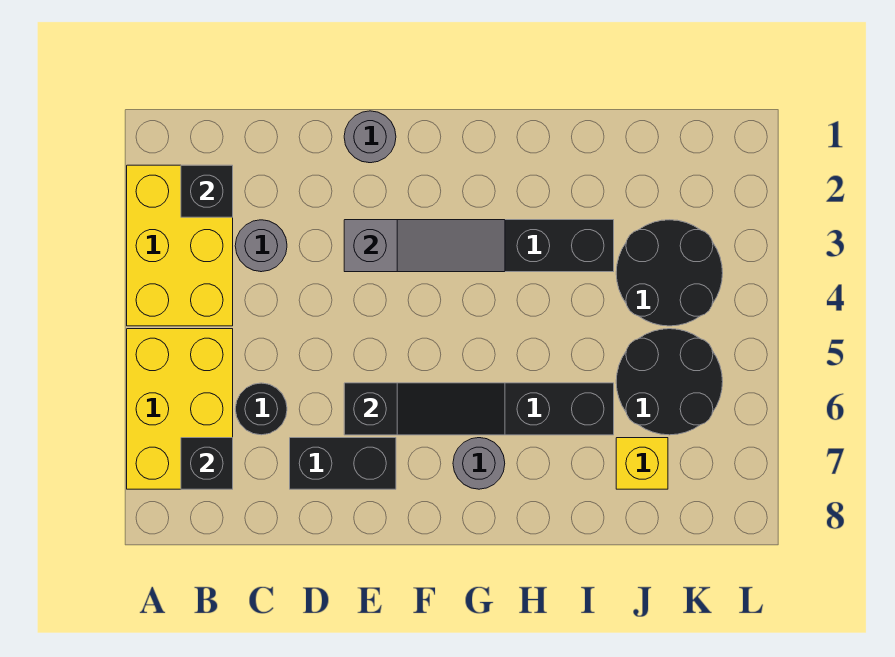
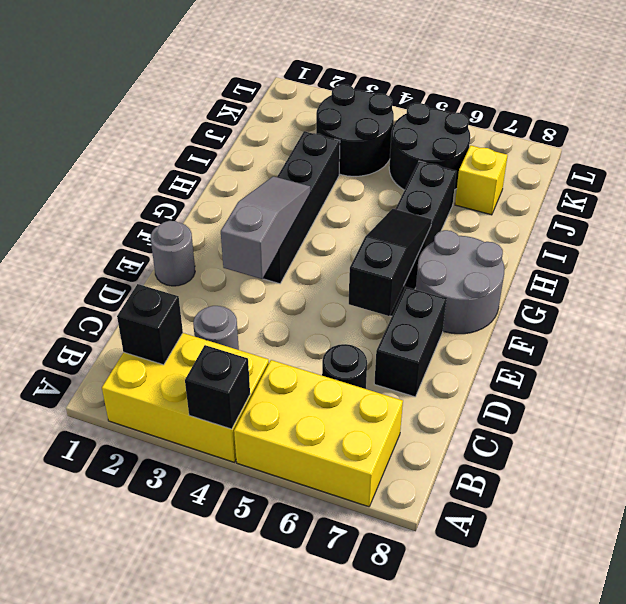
black 1x1 brick [181,438,233,489] -> black 1x1 brick moved to [185,345,250,429]
grey 1x1 round brick [453,438,505,489] -> grey 2x2 round brick [416,230,505,334]

